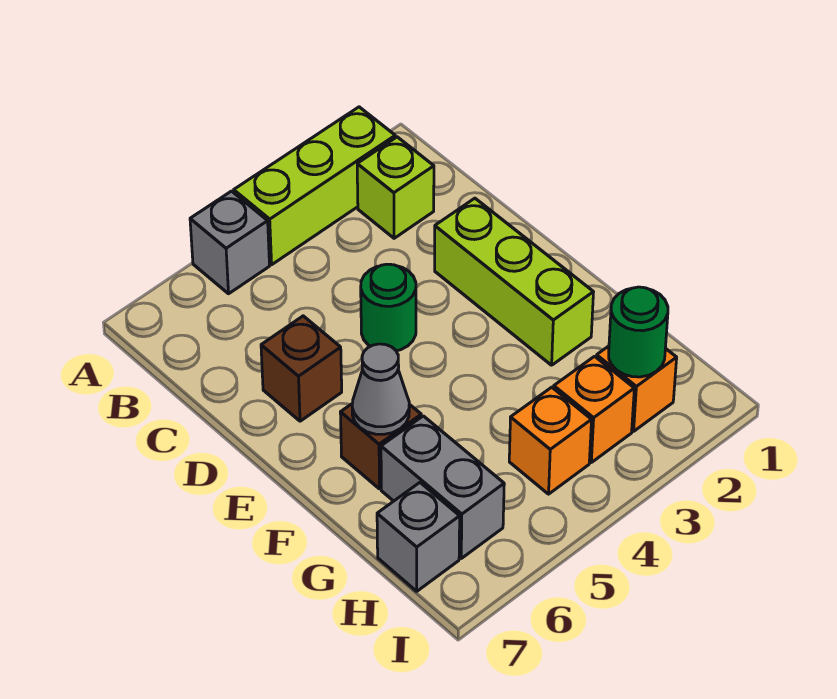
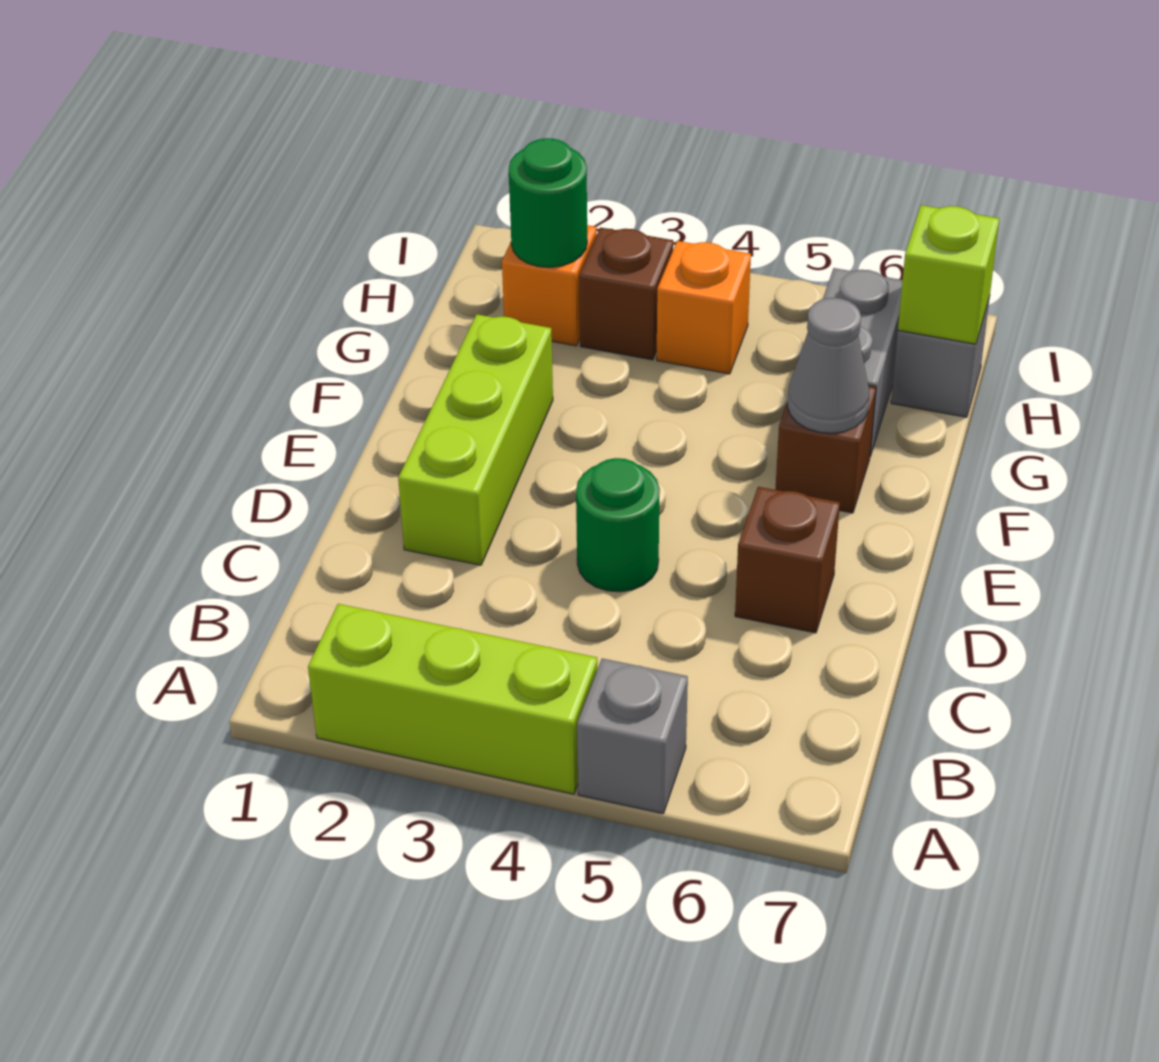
lime 1x1 brick [357,137,434,238] -> lime 1x1 brick moved to [898,205,999,344]
orange 1x1 brick [554,356,634,462] -> brown 1x1 brick [579,227,673,360]

